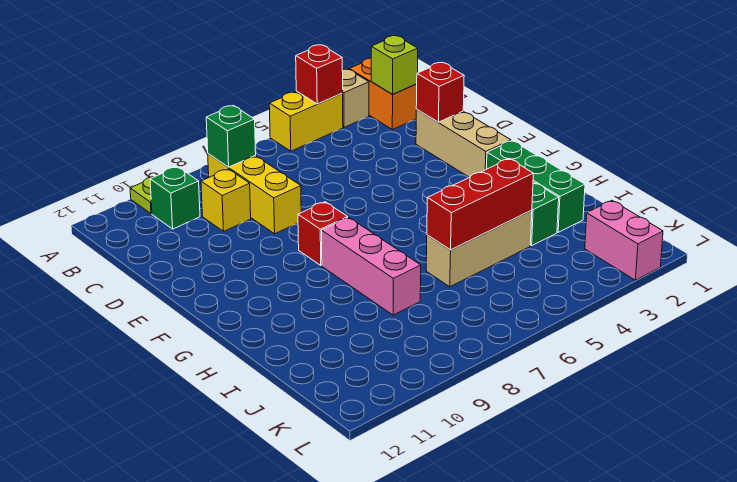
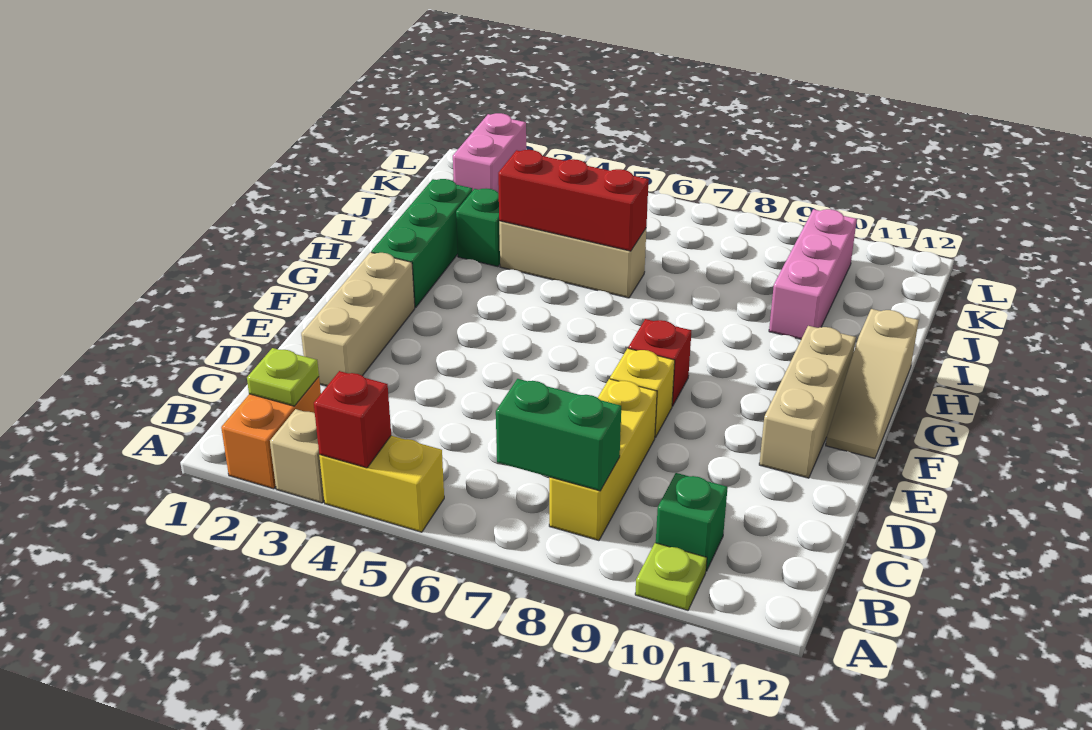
lime 1x1 brick [371,36,418,94] -> lime 1x1 plate [247,348,319,406]
green 1x1 brick [206,105,256,167] -> green 1x2 brick [496,379,621,491]
yellow 1x1 brick [201,169,251,231] -> yellow 1x1 brick moved to [610,348,675,438]
red 1x1 brick [416,63,464,122] -> none
none -> tan 1x3 brick [759,326,856,478]
none -> tan 1x3 slope [826,309,919,458]
pink 1x3 brick [321,217,421,315] -> pink 1x3 brick moved to [769,209,857,339]

